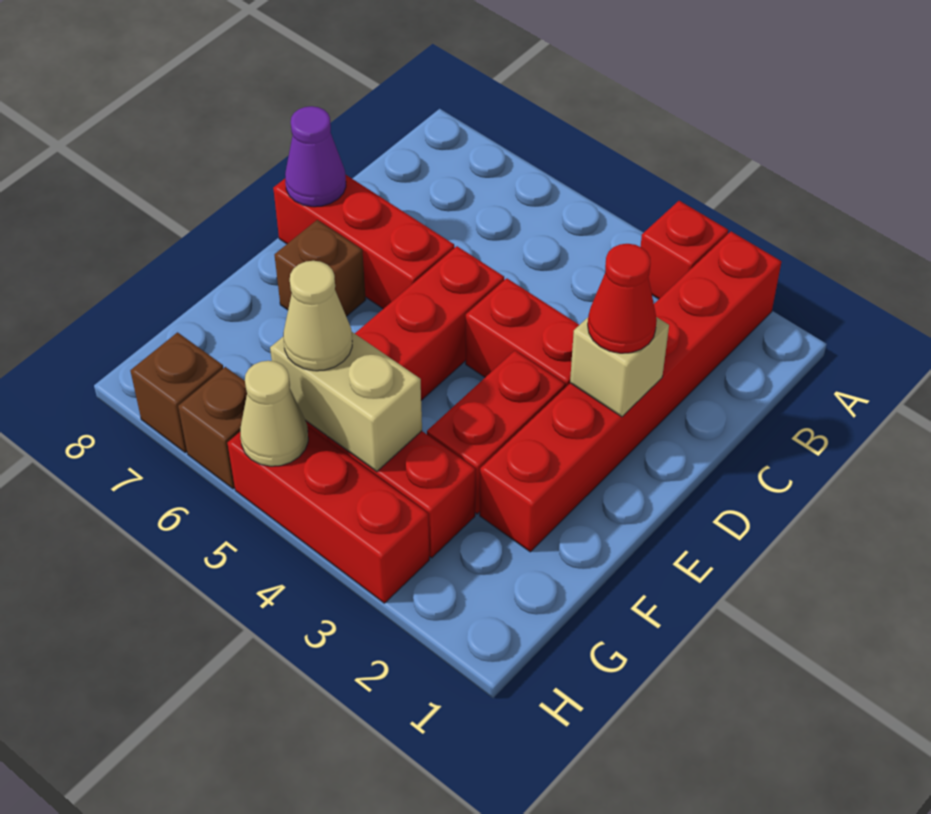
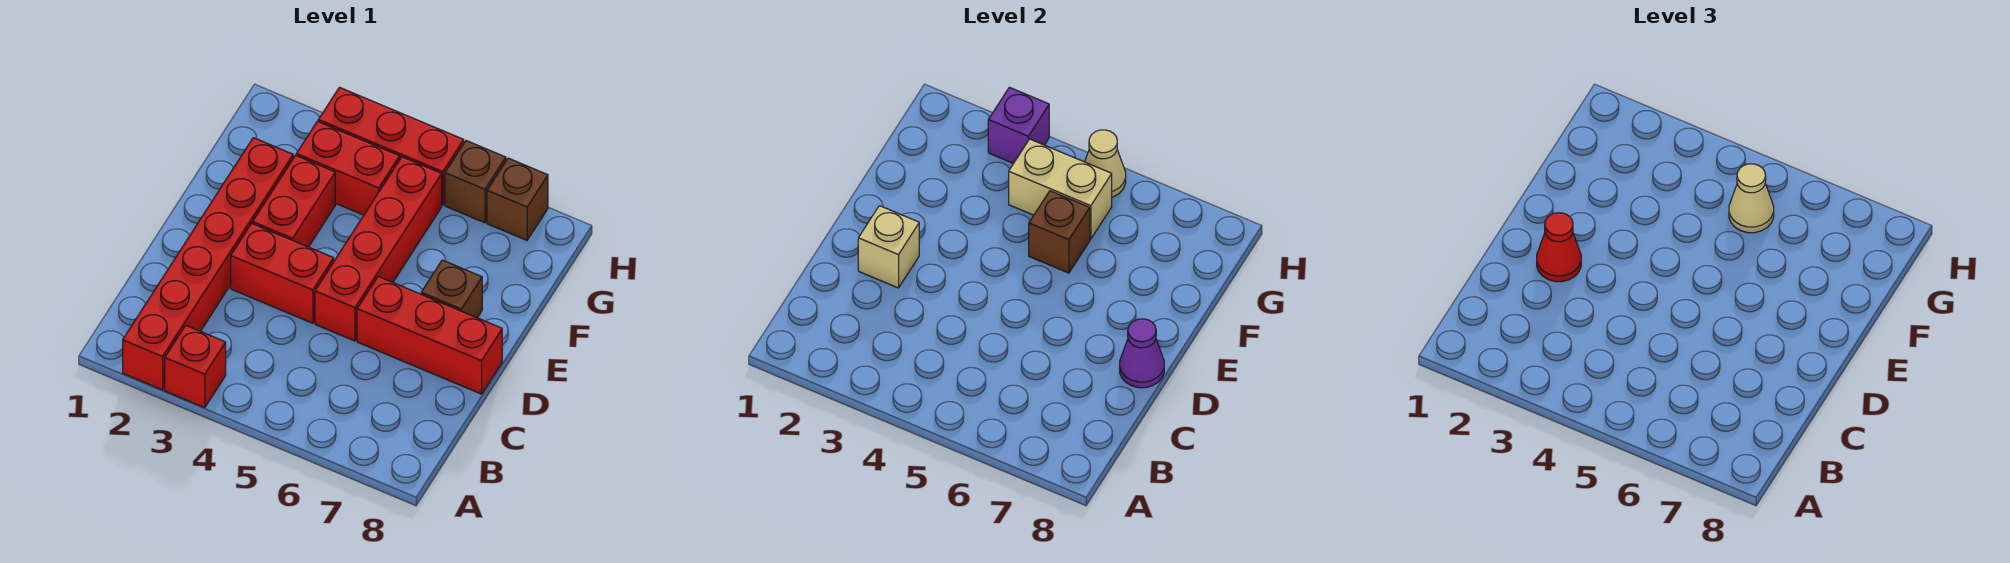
none -> brown 1x1 brick [1029,191,1090,273]
none -> purple 1x1 brick [988,87,1049,163]

